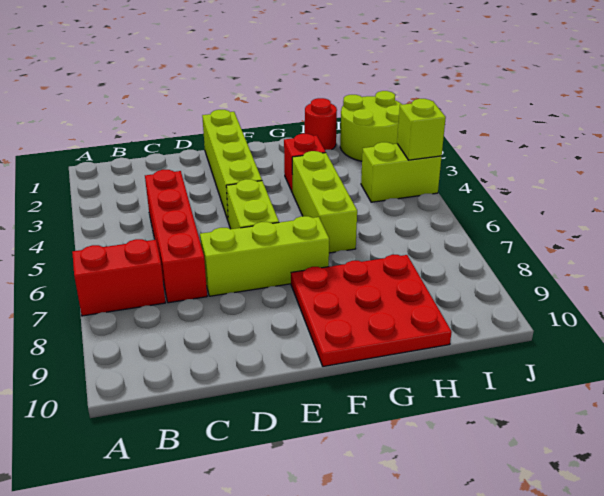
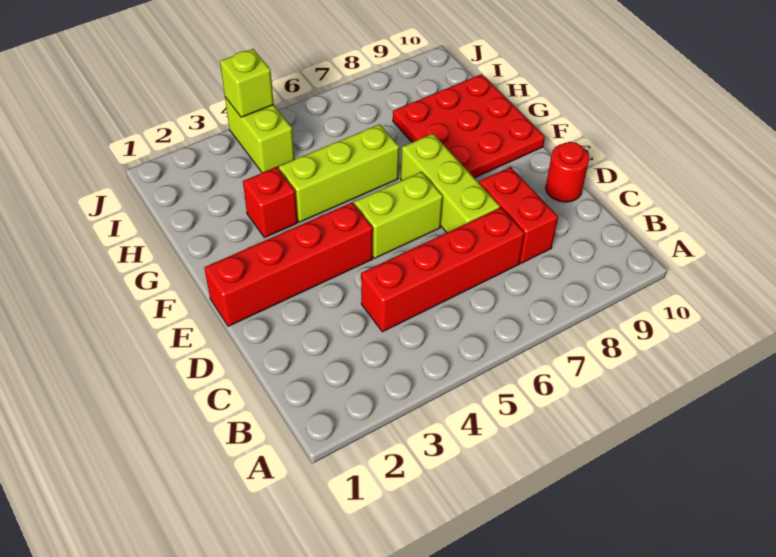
red 1x2 brick [72,239,165,316] -> red 1x2 brick moved to [479,167,558,263]
lime 1x4 brick [202,110,262,220] -> red 1x4 brick [204,202,373,326]
red 1x1 round brick [305,98,337,150] -> red 1x1 round brick moved to [546,142,589,202]
lime 2x2 round brick [340,91,402,161] -> none

